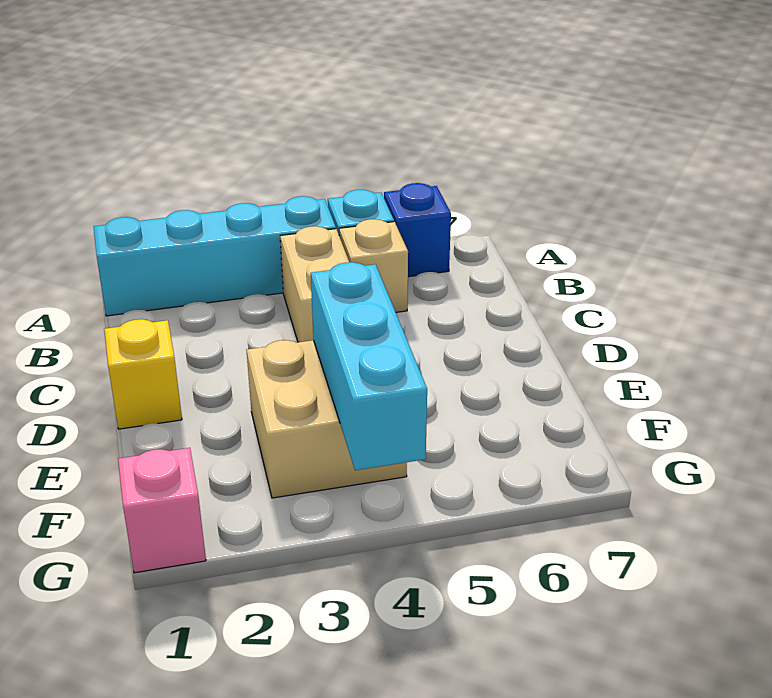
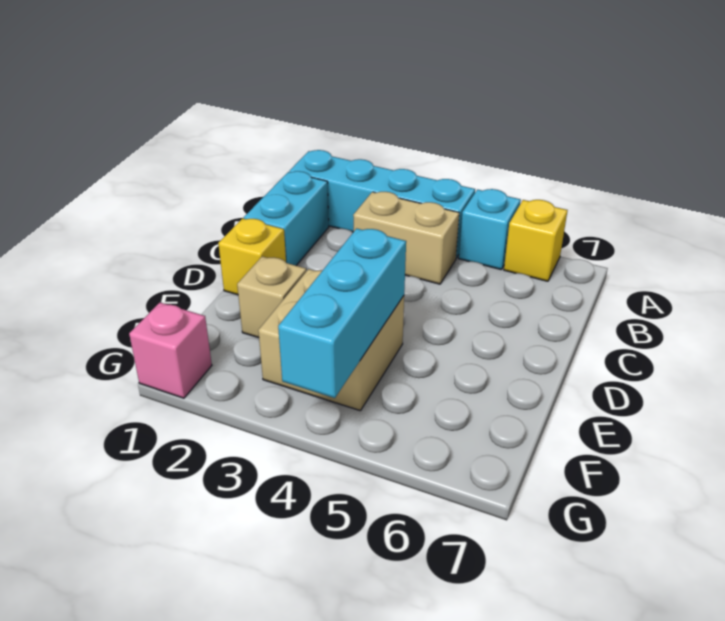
blue 1x1 brick [384,183,451,277] -> yellow 1x1 brick [504,200,568,281]
none -> cyan 1x2 brick [244,171,329,265]
tan 1x2 brick [280,226,349,342] -> tan 1x2 brick turned to [353,192,459,284]
tan 1x1 brick [339,219,408,312] -> tan 1x1 brick moved to [237,257,306,338]

